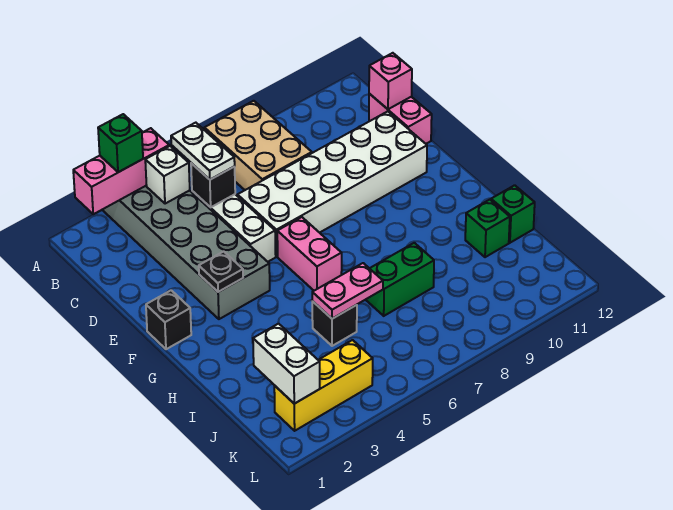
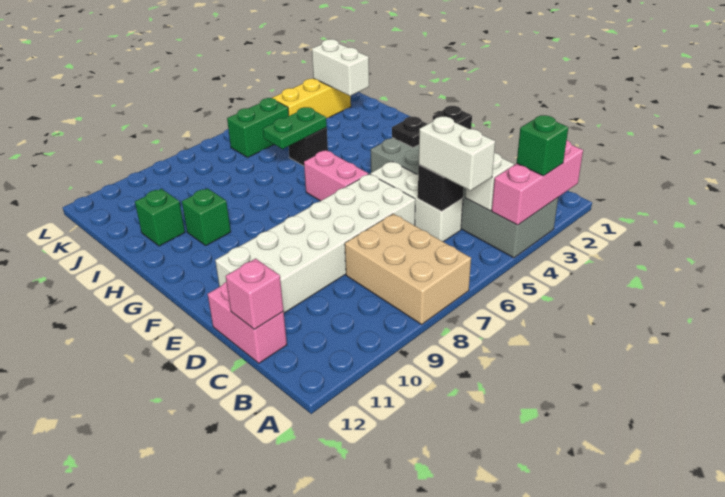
white 1x2 plate [171,123,235,180] -> white 1x2 brick [419,117,495,191]
pink 1x2 plate [312,263,383,319] -> green 1x2 plate [263,107,327,149]
green 1x2 brick [366,243,434,316] -> green 1x2 brick moved to [227,98,289,157]
green 1x1 brick [491,185,535,243] -> green 1x1 brick moved to [182,188,231,245]

